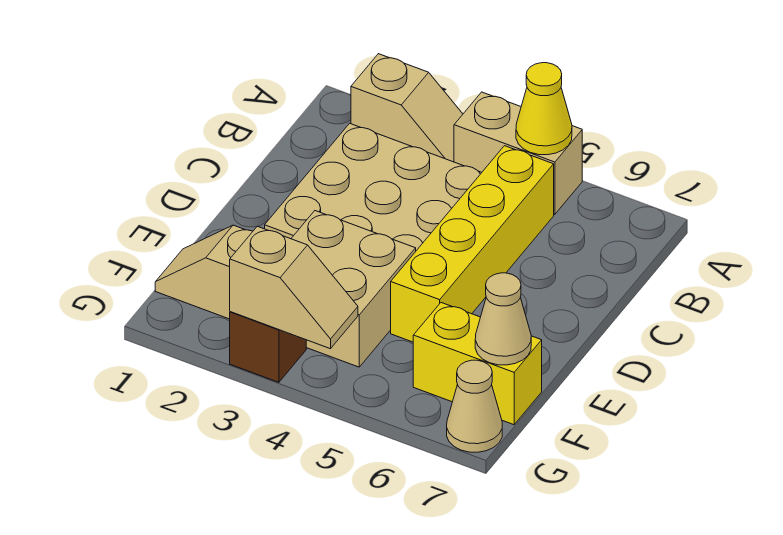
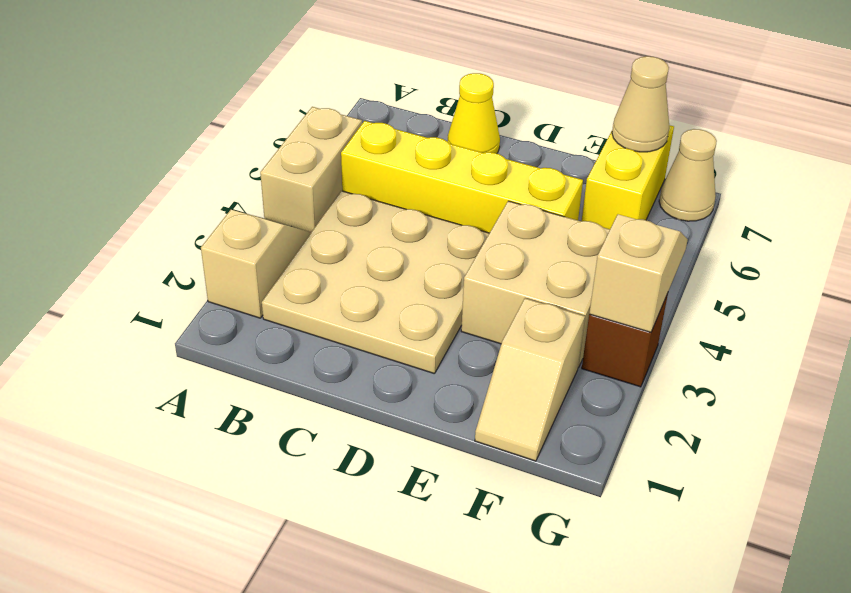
yellow 1x1 cone [516,63,572,155] -> yellow 1x1 cone moved to [448,73,500,153]

